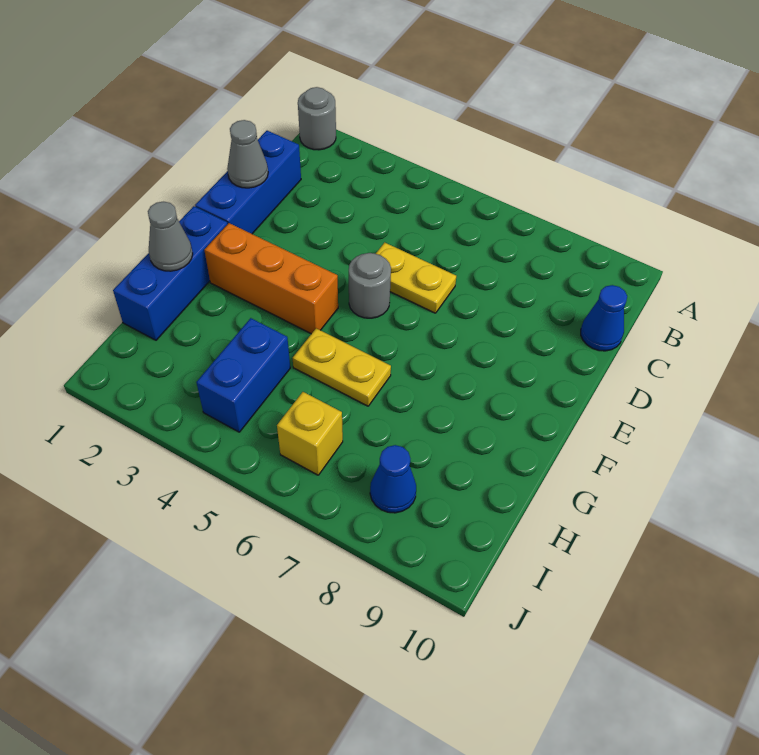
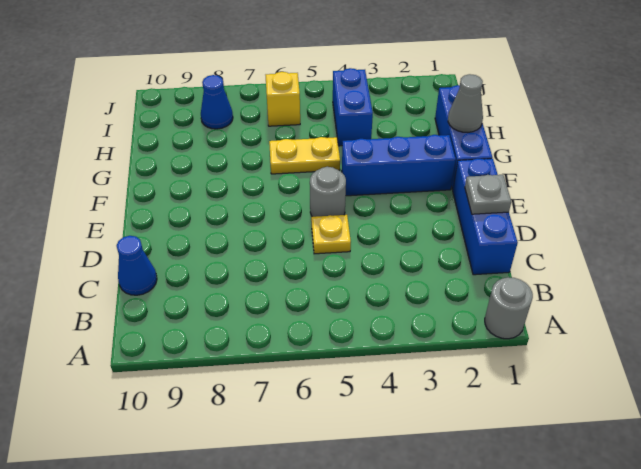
grey 1x1 cone [227,120,268,188] -> grey 1x1 plate [465,175,511,214]
yellow 1x2 plate [376,242,456,313] -> yellow 1x1 plate [311,215,351,254]
orange 1x3 brick [204,223,338,334] -> blue 1x3 brick [342,135,456,196]

